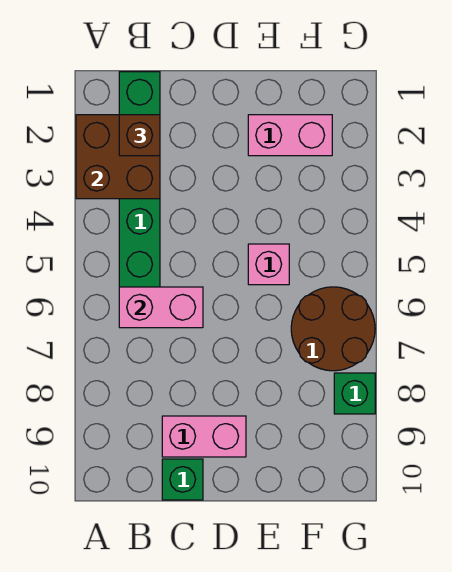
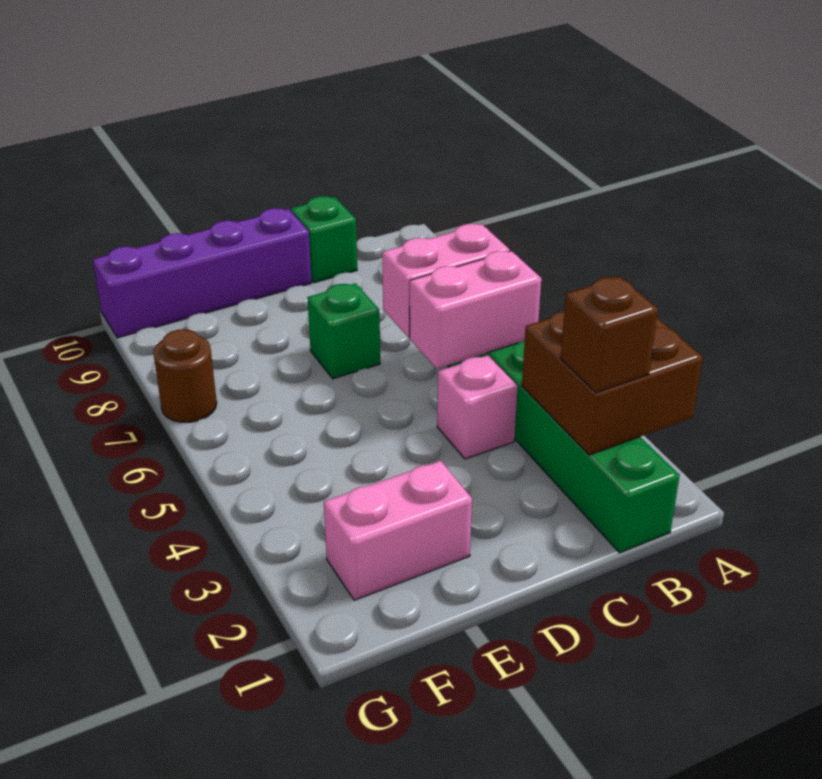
pink 1x2 brick [162,416,246,457] -> pink 1x2 brick moved to [410,251,541,369]
none -> purple 1x4 brick [93,208,312,338]
pink 1x1 brick [248,244,289,285] -> pink 1x1 brick moved to [437,355,518,459]
brown 2x2 round brick [291,287,375,371] -> brown 1x1 round brick [153,329,217,422]
green 1x1 brick [334,373,375,414] -> green 1x1 brick moved to [307,283,380,379]

